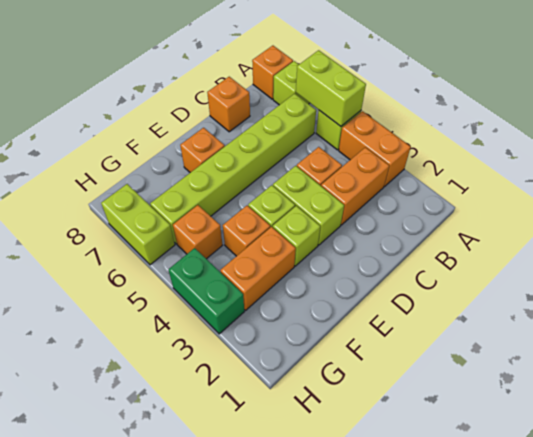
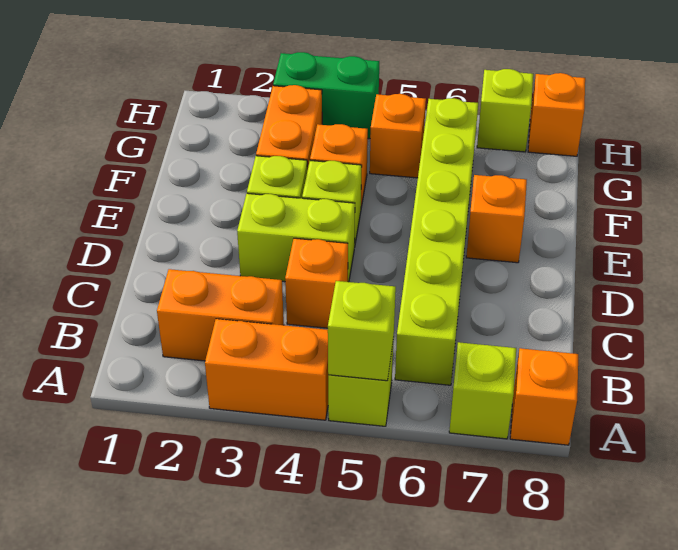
lime 1x2 brick [296,50,366,126] -> lime 1x1 brick [328,281,396,381]
orange 1x2 brick [321,147,389,225] -> orange 1x2 brick turned to [157,269,284,361]
orange 1x1 brick [207,77,250,132] -> orange 1x1 brick moved to [528,73,585,156]
lime 1x2 brick [101,184,175,265] -> lime 1x1 brick [477,69,533,152]

